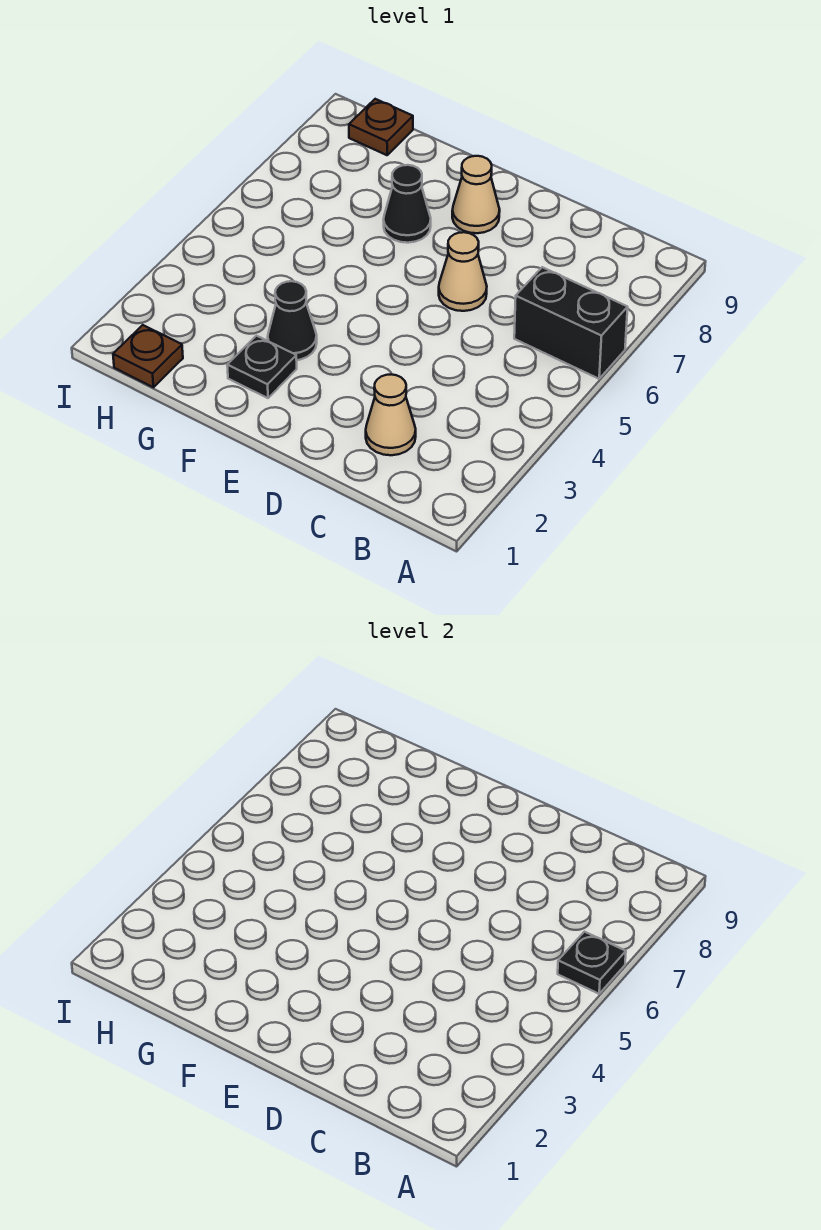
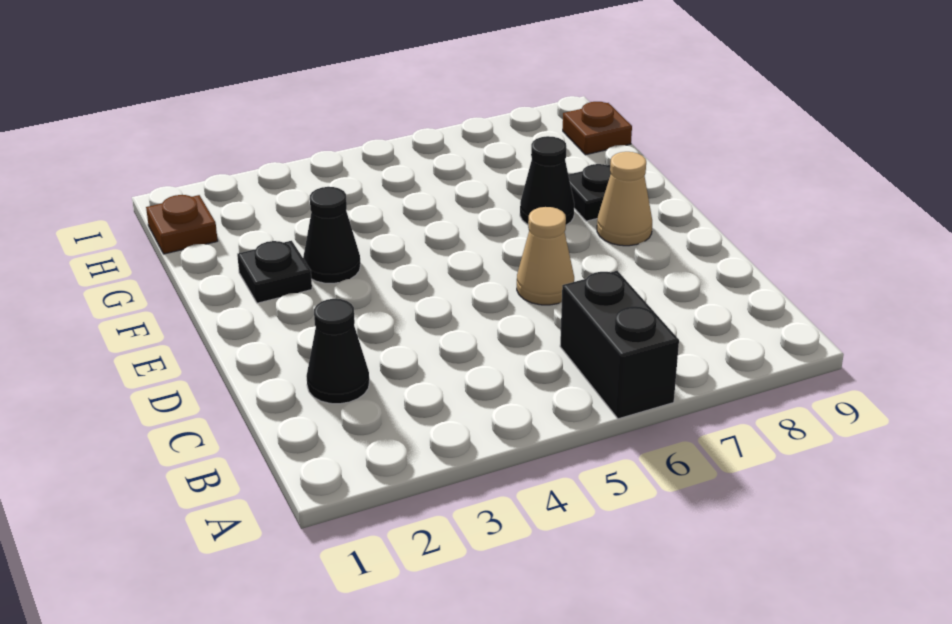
black 1x1 plate [558,932,626,994] -> black 1x1 plate moved to [568,164,611,221]
tan 1x1 cone [366,374,416,455] -> black 1x1 cone [307,299,369,404]

